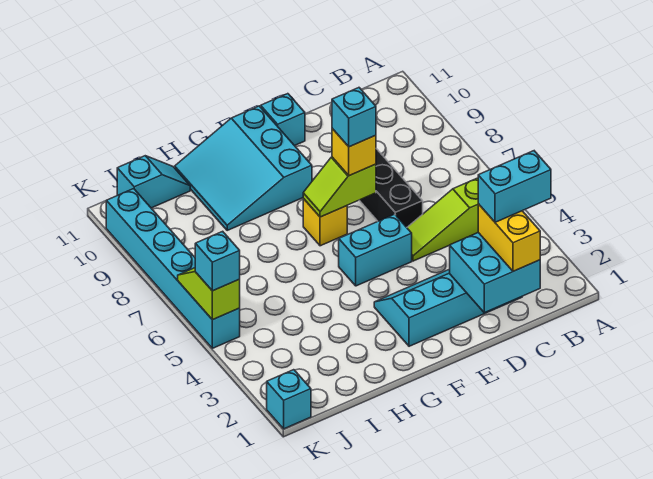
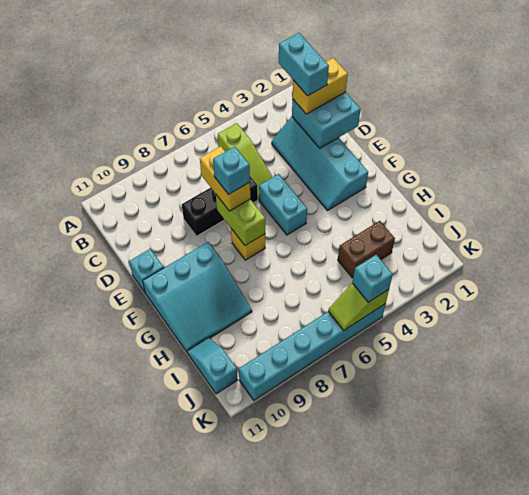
lime 1x2 slope [303,157,376,217] -> lime 1x2 brick [216,195,265,245]
yellow 1x1 brick [332,129,376,176] -> yellow 1x2 brick [200,146,250,211]
none -> brown 1x2 brick [338,221,395,278]
cyan 1x1 brick [267,370,311,429] -> none

